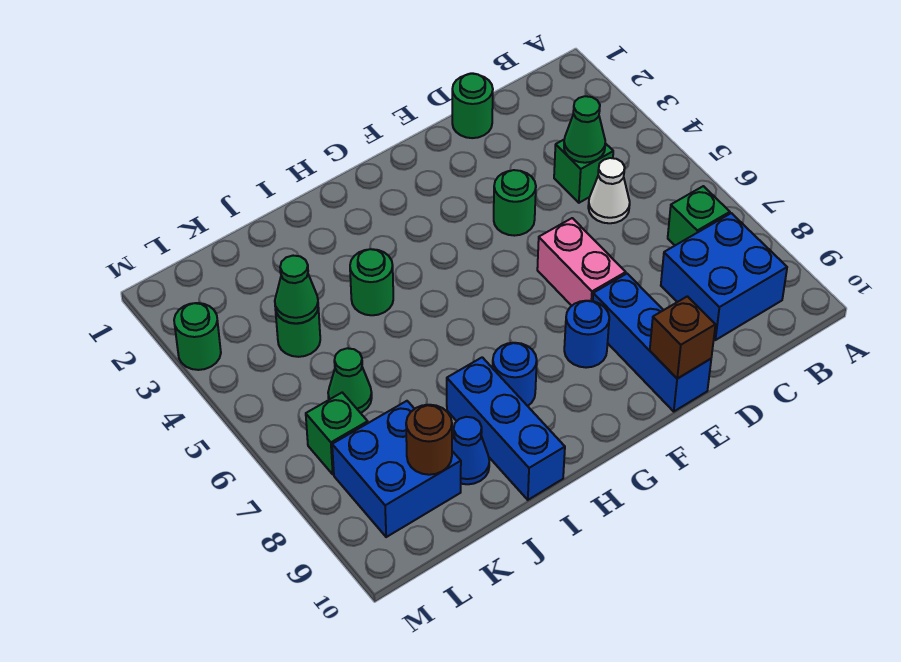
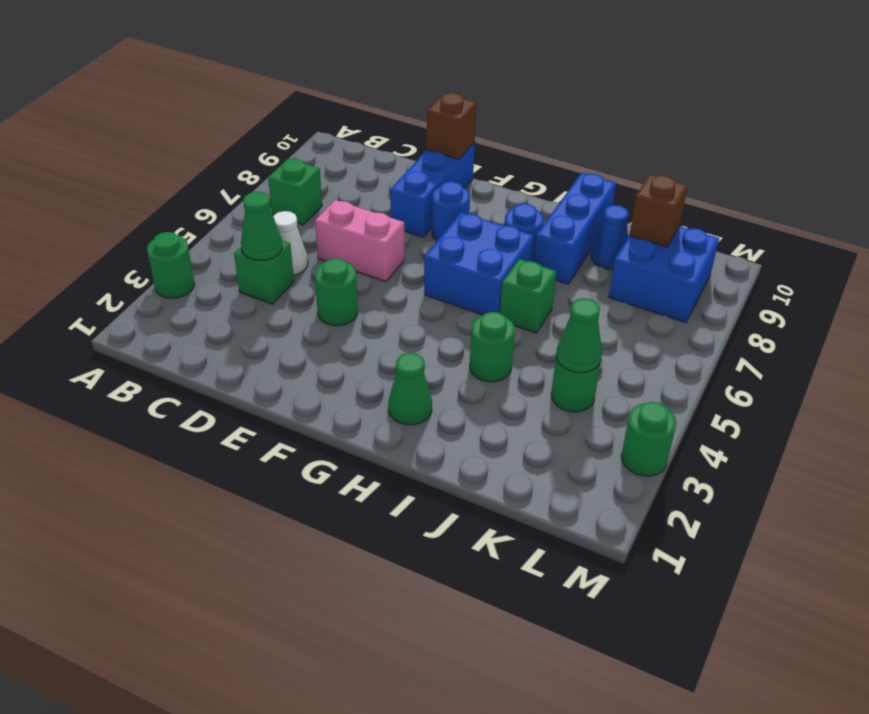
blue 2x2 brick [661,213,787,340] -> blue 2x2 brick moved to [424,213,534,315]
green 1x1 round brick [452,74,493,138] -> green 1x1 round brick moved to [147,232,195,298]
pink 1x2 brick [537,218,626,306] -> pink 1x2 brick turned to [315,200,404,282]
green 1x1 cone [328,348,372,413] -> green 1x1 cone moved to [388,353,432,425]
brown 1x1 round brick [406,405,452,475] -> brown 1x1 brick [629,175,688,247]
green 1x1 brick [306,393,368,474] -> green 1x1 brick moved to [500,259,556,333]

